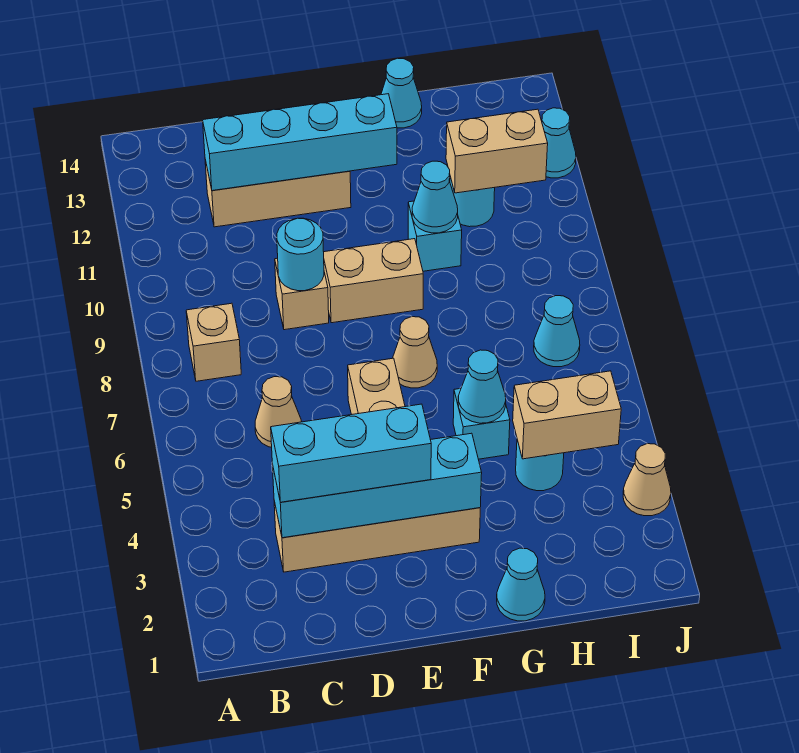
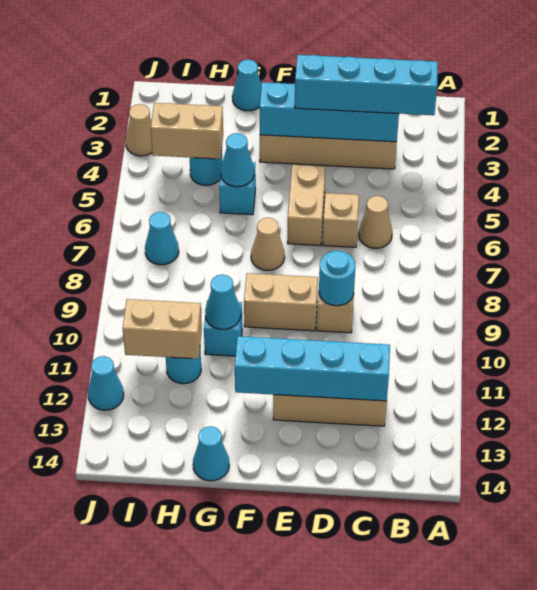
tan 1x1 brick [186,303,241,381] -> tan 1x1 brick moved to [323,193,359,247]
cyan 1x3 brick [271,404,431,502] -> cyan 1x4 brick [295,55,438,115]

